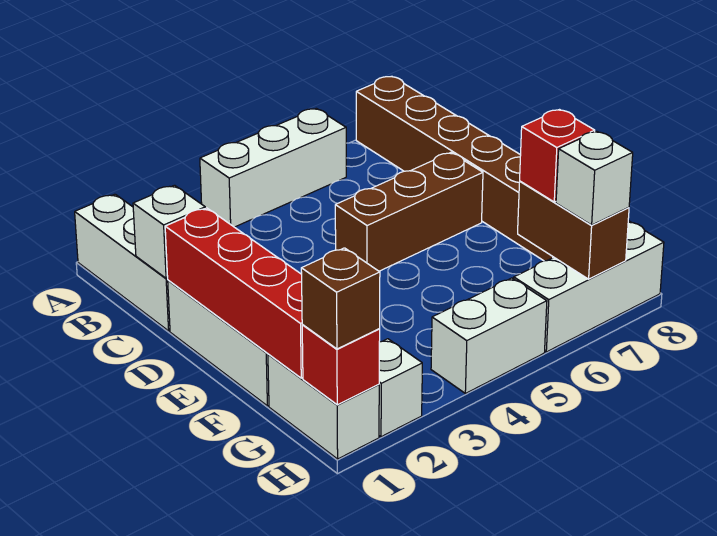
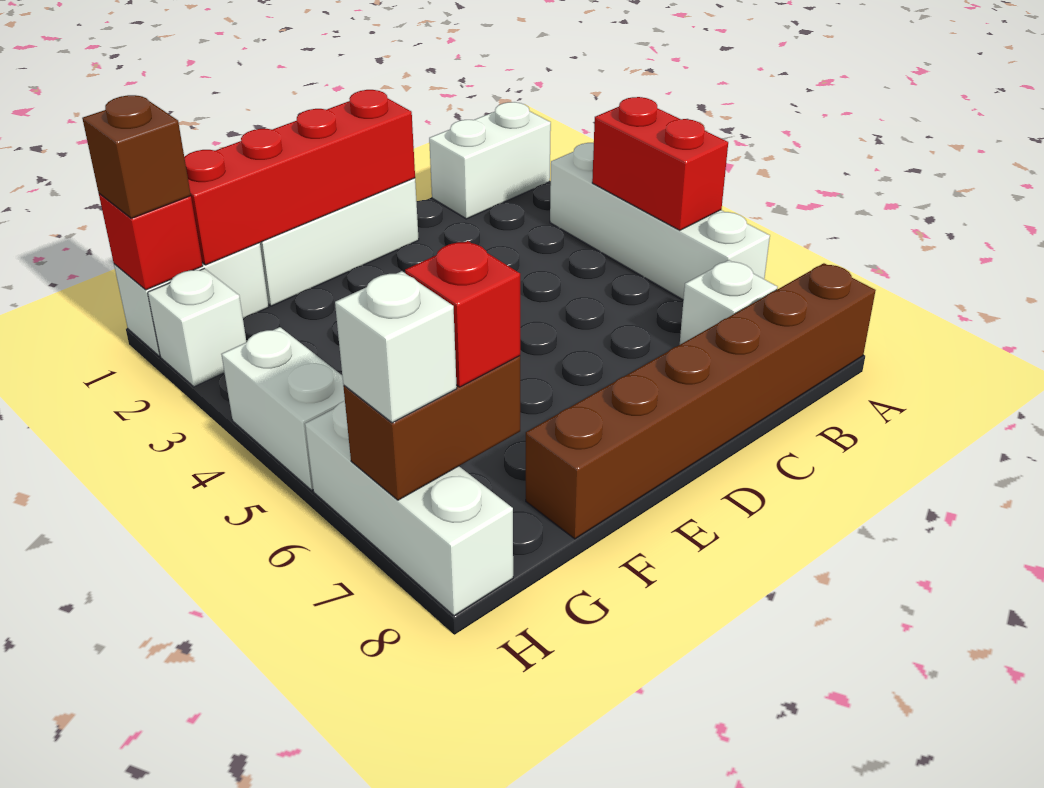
white 1x3 brick [75,194,170,331] -> white 1x2 brick [429,102,551,219]
white 1x3 brick [200,108,346,227] -> white 1x4 brick [550,143,770,300]
none -> red 1x2 brick [592,97,728,230]
white 1x1 brick [133,185,205,278] -> white 1x1 brick moved to [680,260,778,344]
brown 1x3 brick [335,153,483,271] -> none

